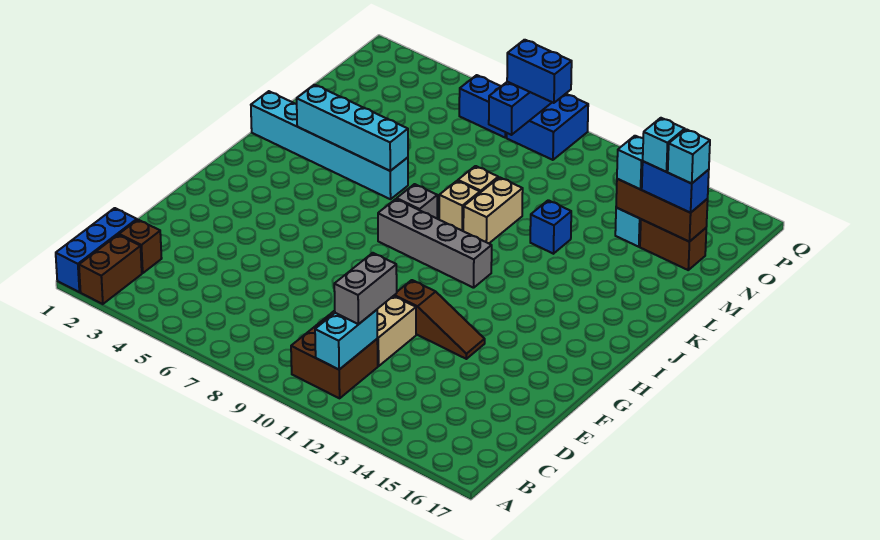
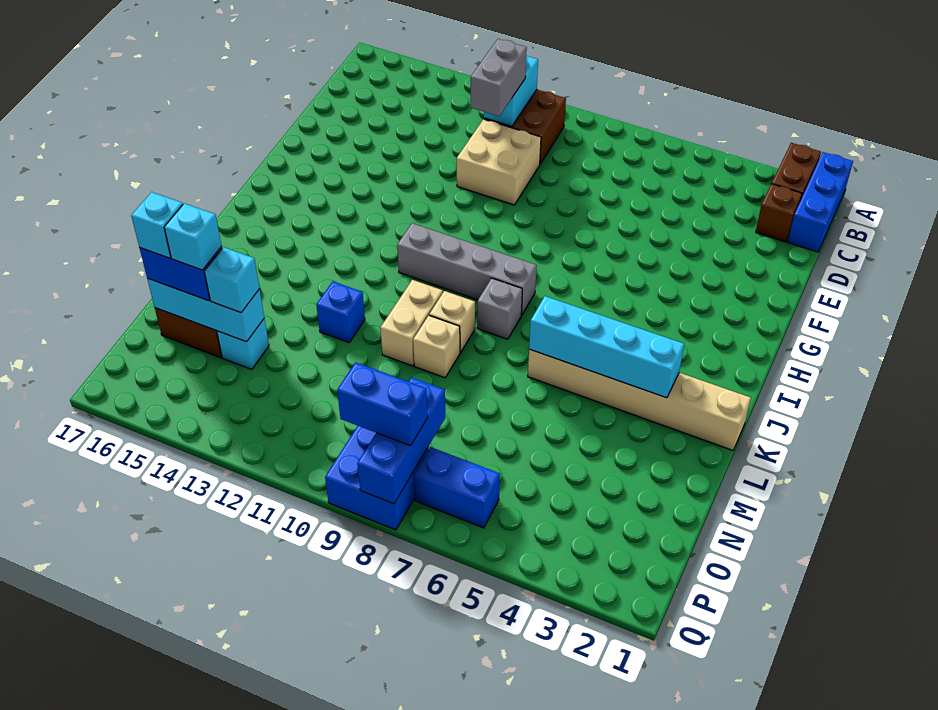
brown 1x3 slope [394,280,485,359] -> none
cyan 1x6 brick [251,91,408,199] -> tan 1x6 brick [528,349,751,450]
brown 1x3 brick [616,179,708,242] -> cyan 1x3 brick [147,278,264,342]

